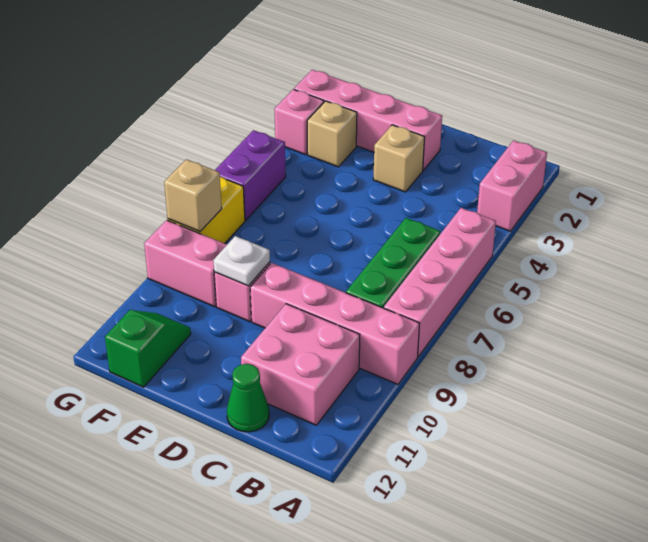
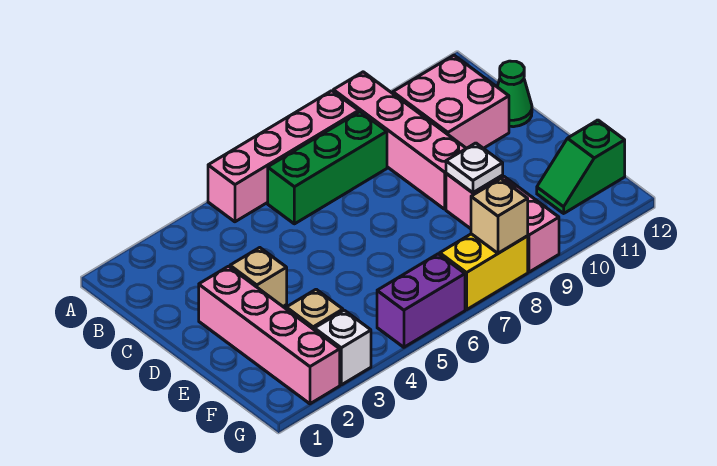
pink 1x2 brick [477,141,547,231] -> none
pink 1x1 brick [274,89,324,155] -> white 1x1 brick [314,310,371,385]

